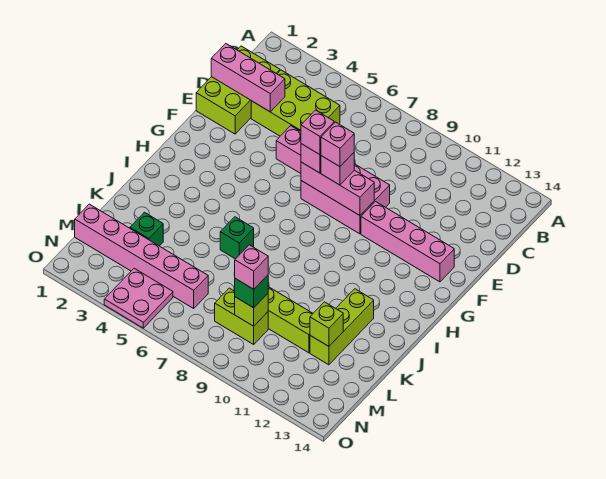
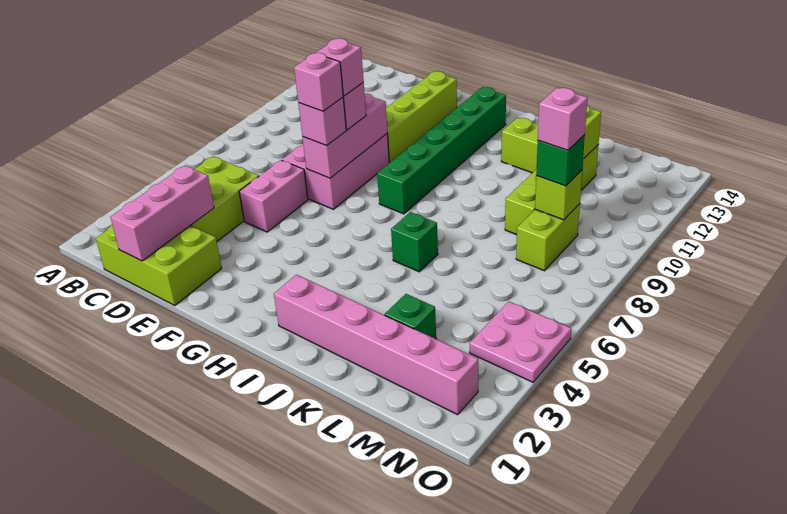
pink 1x4 brick [361,202,454,282] -> lime 1x4 brick [386,71,457,163]
none -> green 1x6 brick [377,87,506,214]
pink 1x6 brick [75,204,208,308] -> pink 1x6 brick turned to [274,275,478,415]

